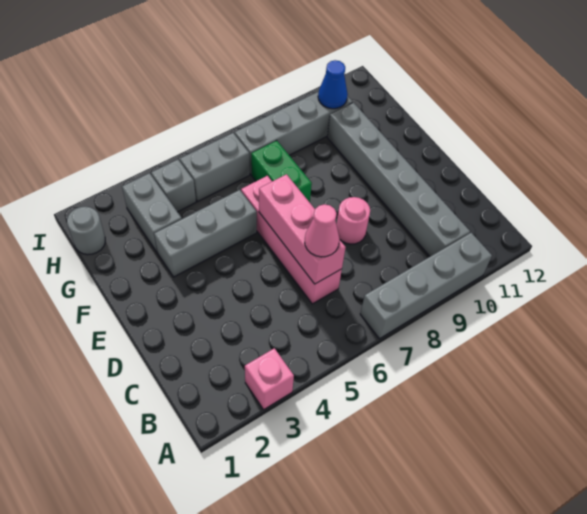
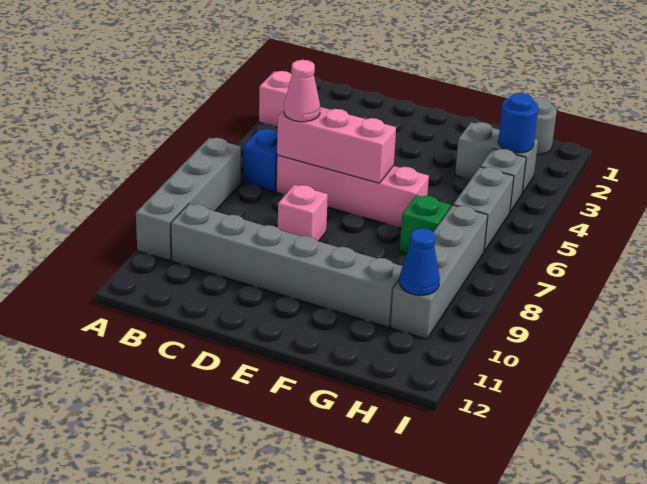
none -> blue 1x1 brick [243,129,277,192]
pink 1x1 round brick [336,197,370,244] -> pink 1x1 brick [278,185,328,241]
grey 1x3 brick [154,190,257,277] -> none
green 1x2 brick [251,141,312,202] -> green 1x1 brick [400,195,451,254]
none -> blue 1x1 round brick [498,93,538,153]

